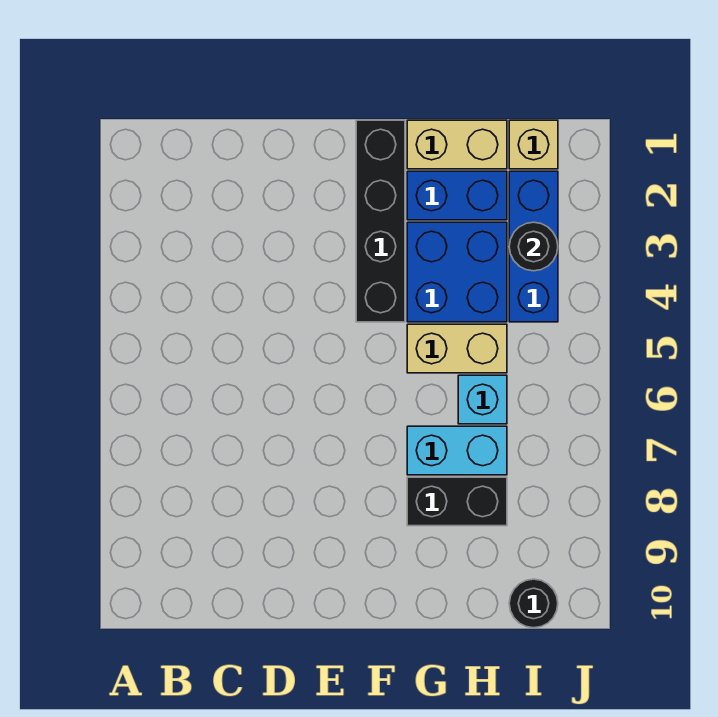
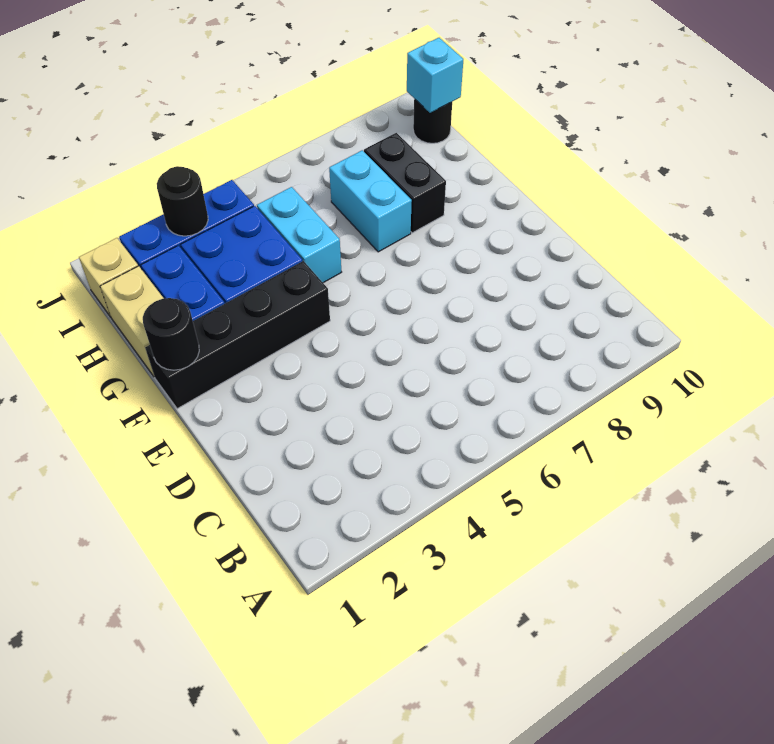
none -> black 1x1 round brick [143,298,199,370]
tan 1x2 brick [407,324,507,373] -> cyan 1x2 brick [257,187,341,283]
cyan 1x1 brick [458,375,507,424] -> cyan 1x1 brick moved to [407,38,463,113]

